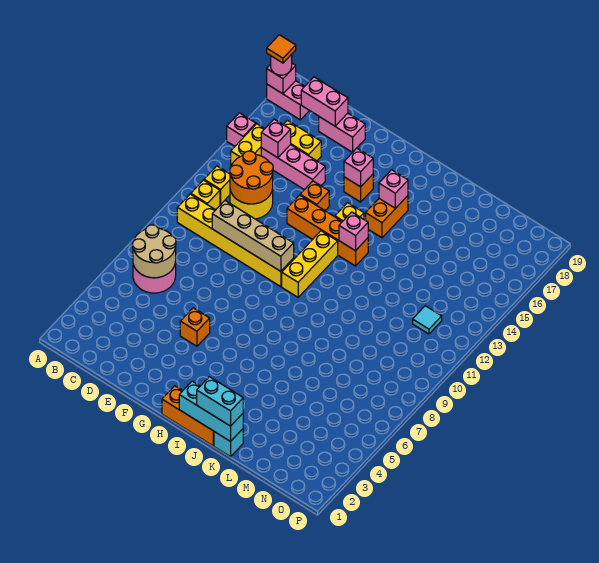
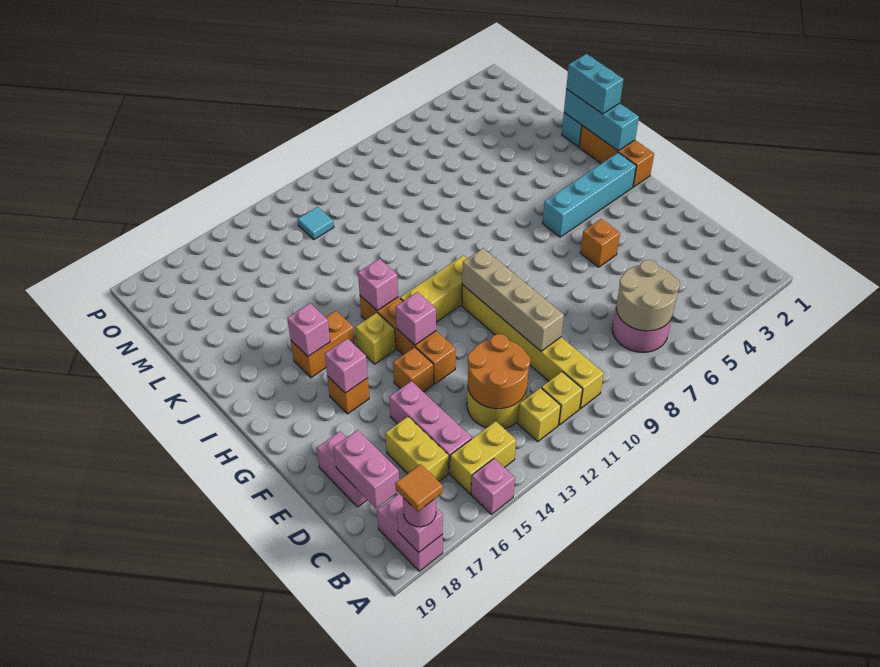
pink 1x1 brick [261,119,291,158] -> pink 1x1 brick moved to [396,292,436,345]
none -> cyan 1x4 brick [543,153,636,237]

